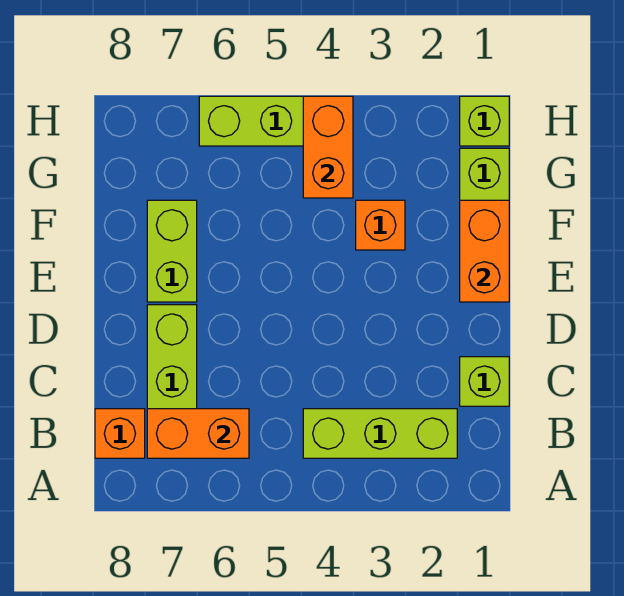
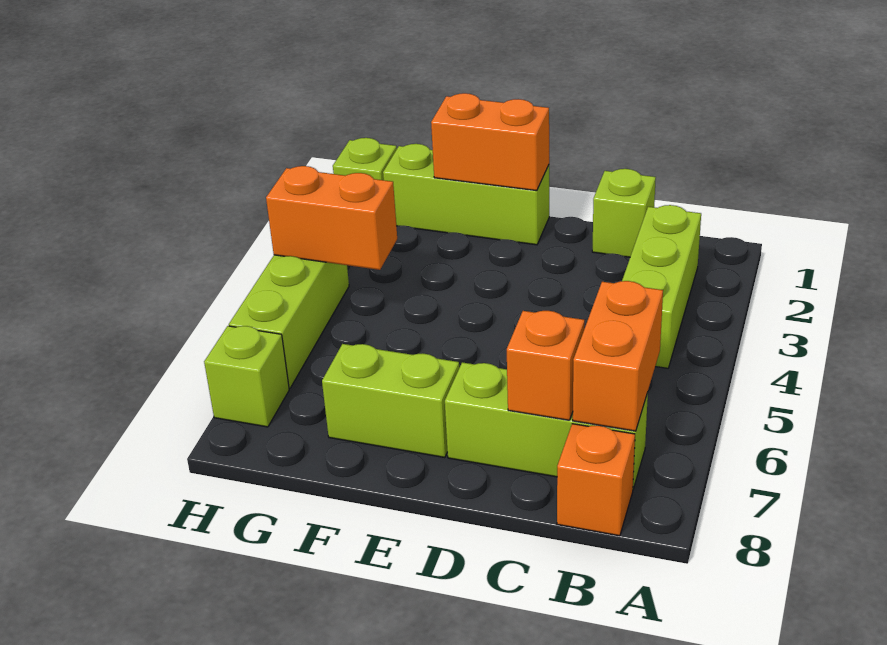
orange 1x1 brick [356,200,405,250] -> orange 1x1 brick moved to [507,311,585,420]
none -> lime 1x1 brick [204,326,289,427]

